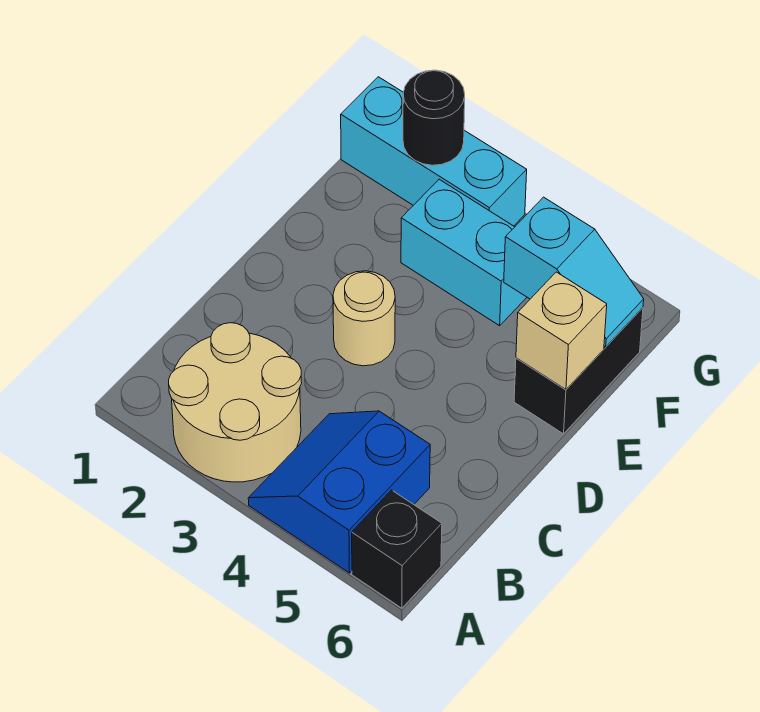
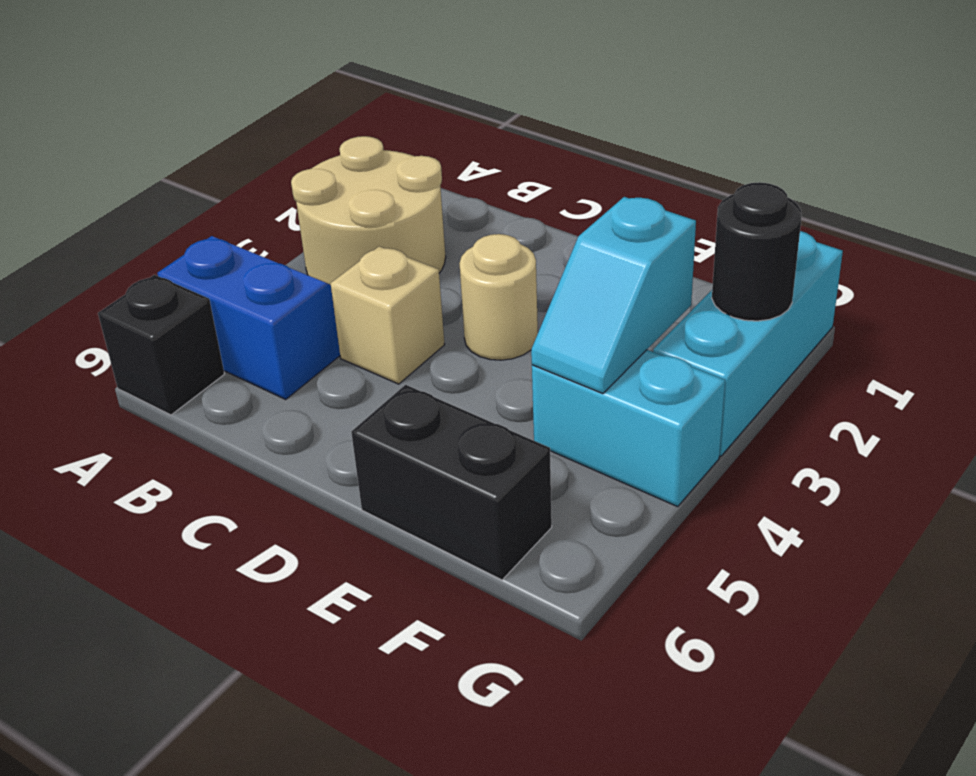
tan 1x1 brick [516,272,607,389] -> tan 1x1 brick moved to [331,246,445,384]
cyan 1x2 brick [401,179,527,326] -> cyan 1x2 brick turned to [532,350,725,507]
cyan 1x2 slope [504,197,644,347] -> cyan 1x2 slope moved to [531,197,696,394]

